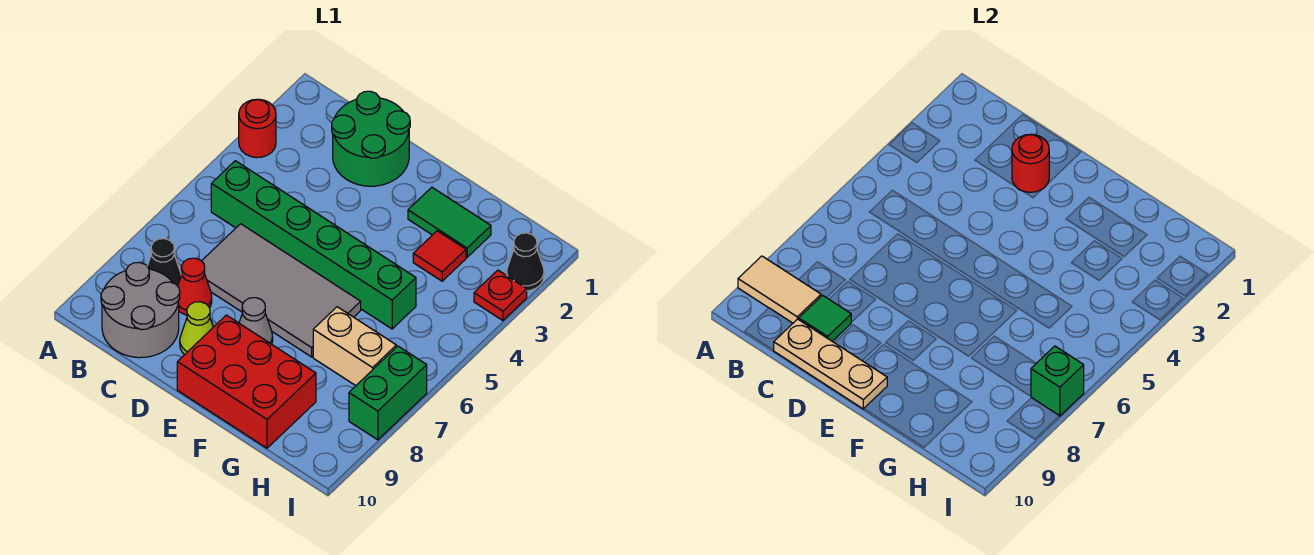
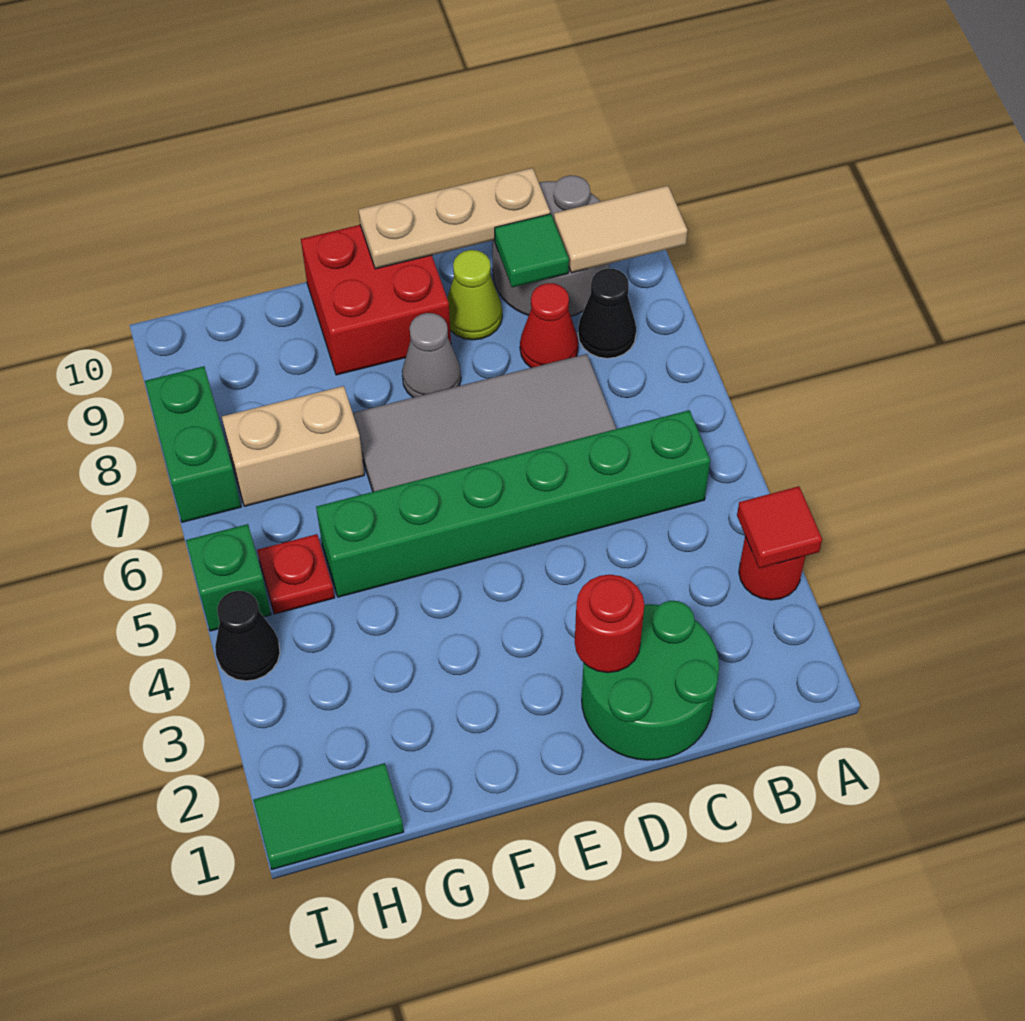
red 2x3 brick [177,315,316,448] -> red 2x2 brick [301,225,451,375]
green 1x2 tile [408,187,491,257] -> green 1x2 tile moved to [253,763,404,869]
red 1x1 tile [413,231,466,281] -> red 1x1 tile moved to [737,486,822,568]
black 1x1 cone [507,233,544,291] -> black 1x1 cone moved to [215,591,280,681]
red 1x1 plate [474,270,527,321] -> red 1x1 plate moved to [257,534,335,614]
green 1x1 brick [1031,346,1084,416] -> green 1x1 brick moved to [186,524,271,631]

